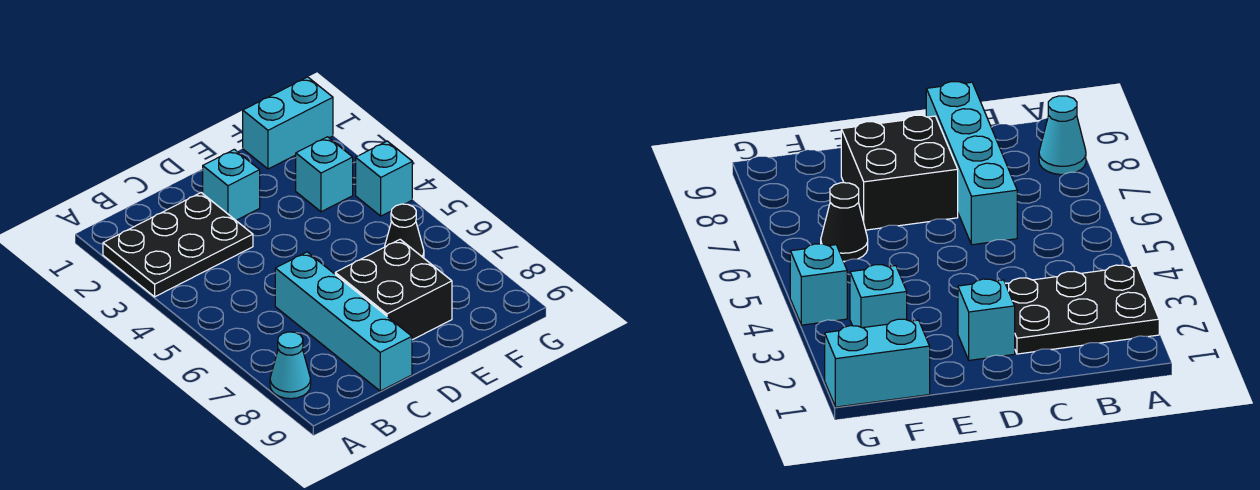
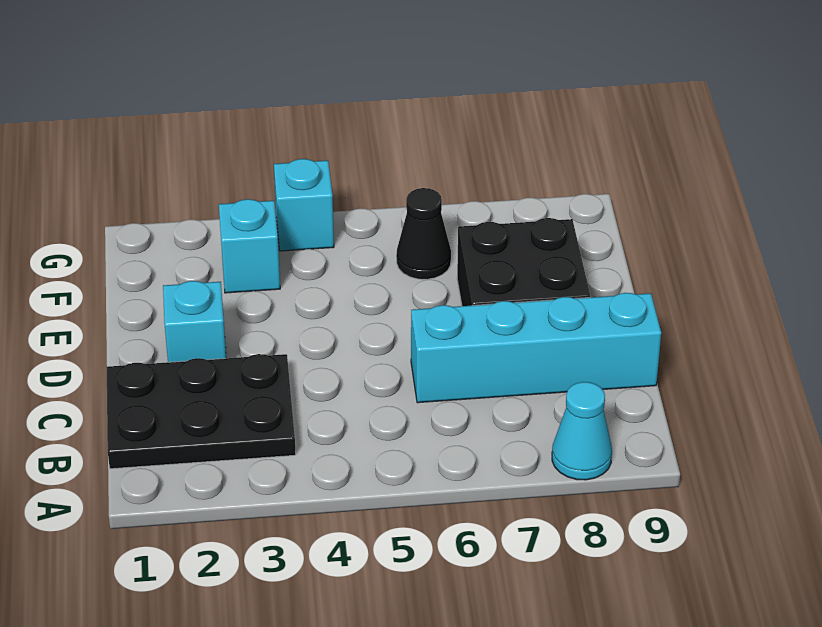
black 2x3 plate [103,193,253,297] -> black 2x3 plate turned to [107,354,296,469]
cyan 1x2 brick [243,77,333,169] -> none

